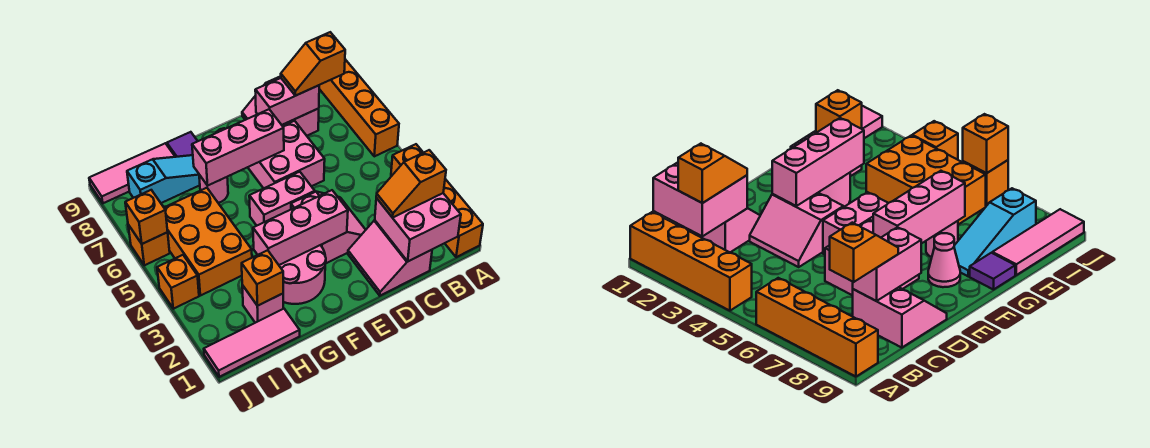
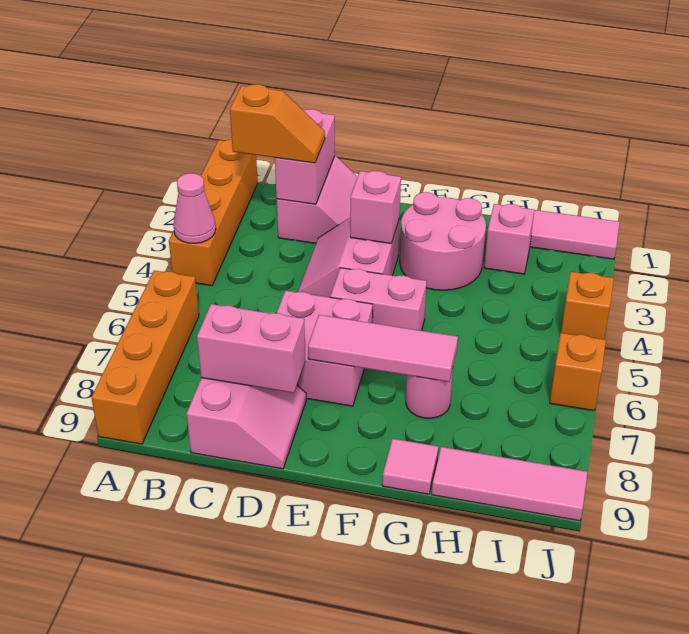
pink 2x2 brick [375,193,461,261] -> pink 1x2 brick [275,109,335,204]
orange 1x2 slope [281,32,345,96] -> none
pink 1x3 brick [253,190,348,265] -> pink 1x1 brick [350,171,401,244]
pink 1x3 brick [192,109,284,185] -> pink 1x3 tile [308,315,458,382]
pink 1x1 cone [928,233,960,287] -> pink 1x1 cone moved to [173,173,216,243]
cyan 1x3 slope [127,155,200,203] -> none
purple 1x1 tile [167,132,198,157] -> pink 1x1 tile [382,439,438,494]
orange 1x1 brick [242,250,283,306] -> none
orange 2x3 brick [164,188,252,296] -> none
orange 1x1 brick [125,190,168,244] -> none

